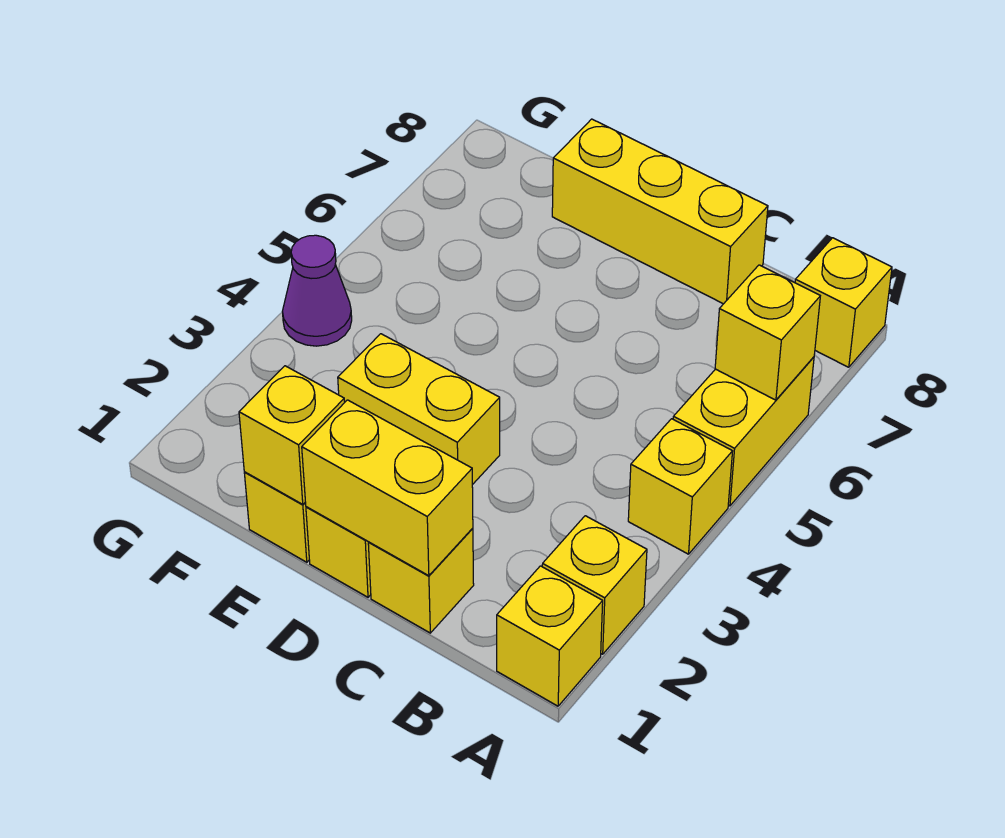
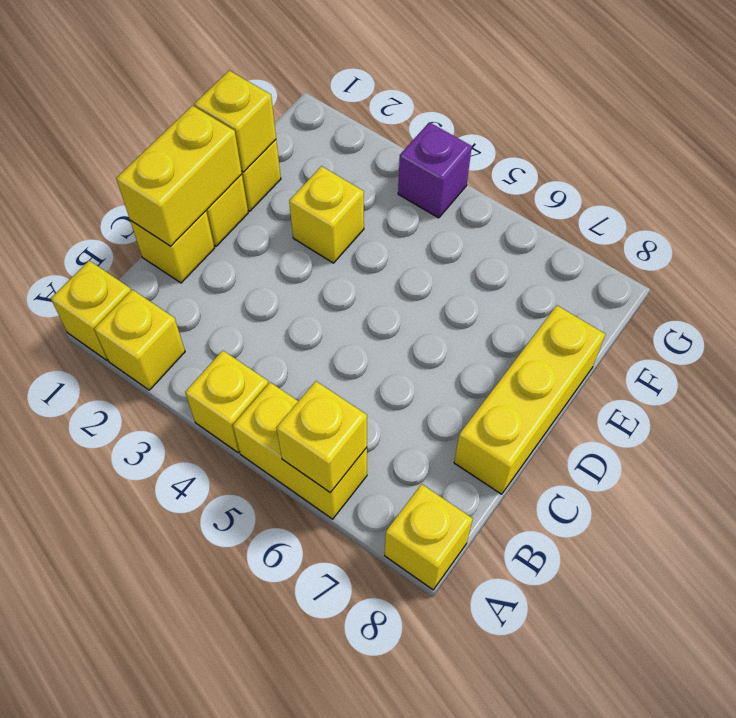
yellow 1x2 brick [338,334,500,485] -> yellow 1x1 brick [289,166,364,263]
purple 1x1 cone [282,235,352,346] -> purple 1x1 brick [398,122,472,218]

